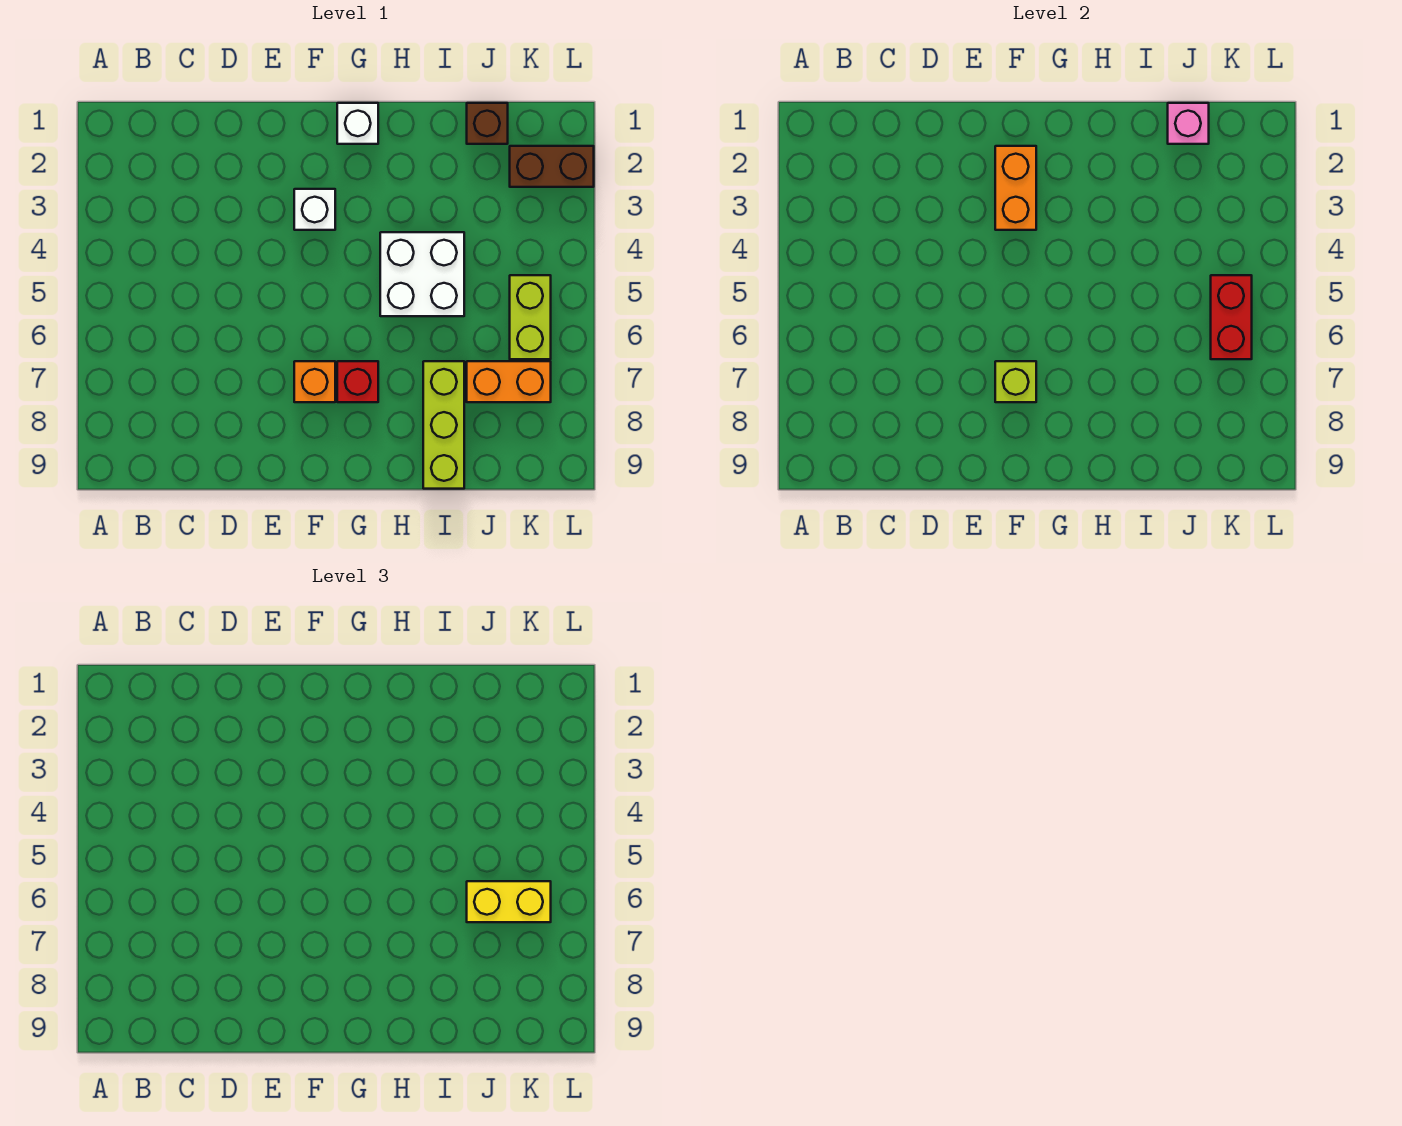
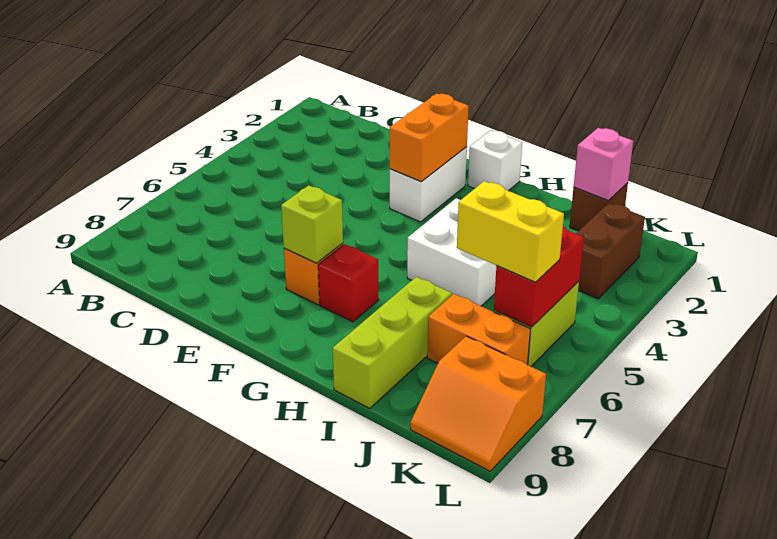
white 1x1 brick [294,189,335,230] -> white 1x2 brick [390,147,467,222]
brown 1x2 brick [510,146,594,187] -> brown 1x2 brick turned to [576,203,645,299]
none -> orange 2x2 slope [411,336,546,471]

